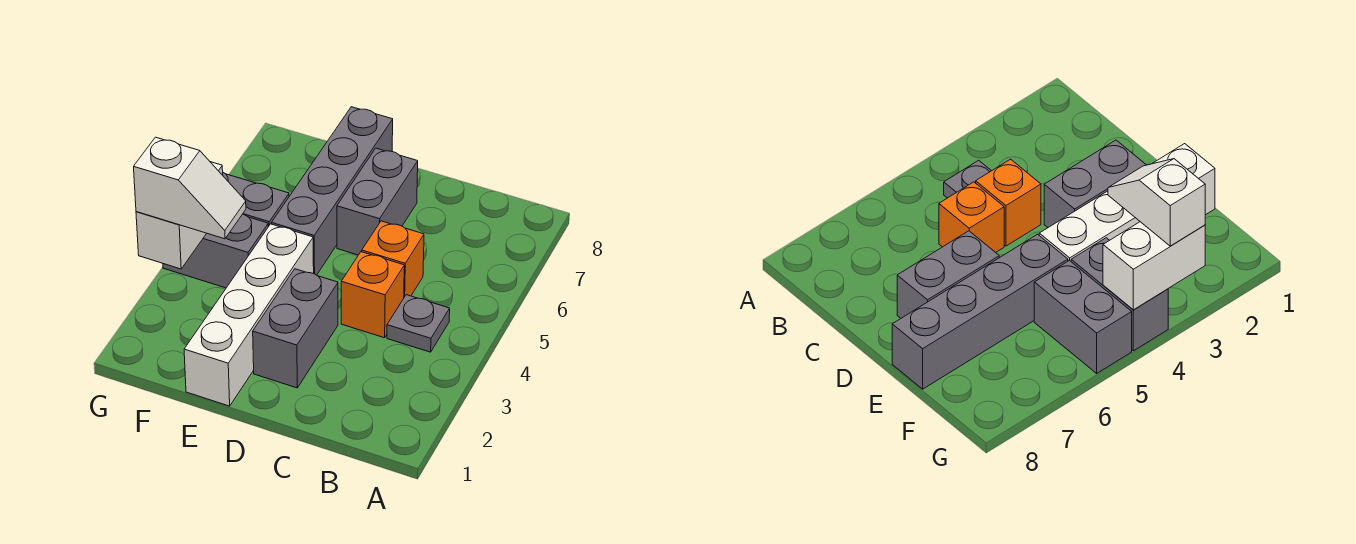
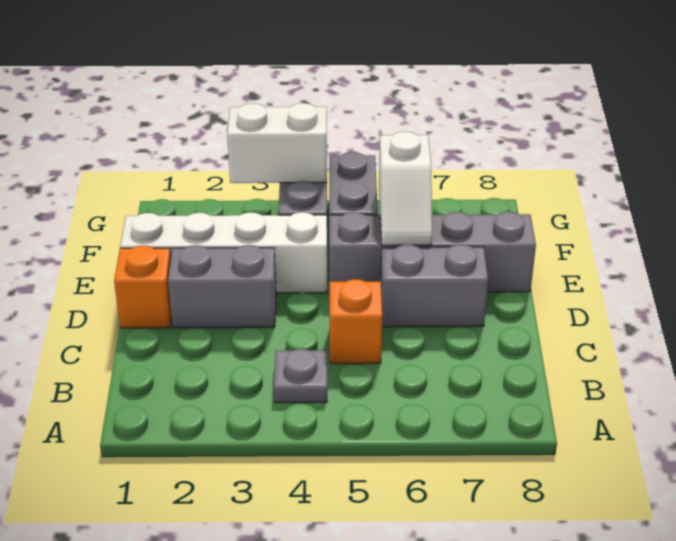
orange 1x1 brick [341,252,404,338] -> orange 1x1 brick moved to [114,246,172,328]
white 1x2 slope [134,137,246,239] -> white 1x2 slope moved to [379,131,432,245]

